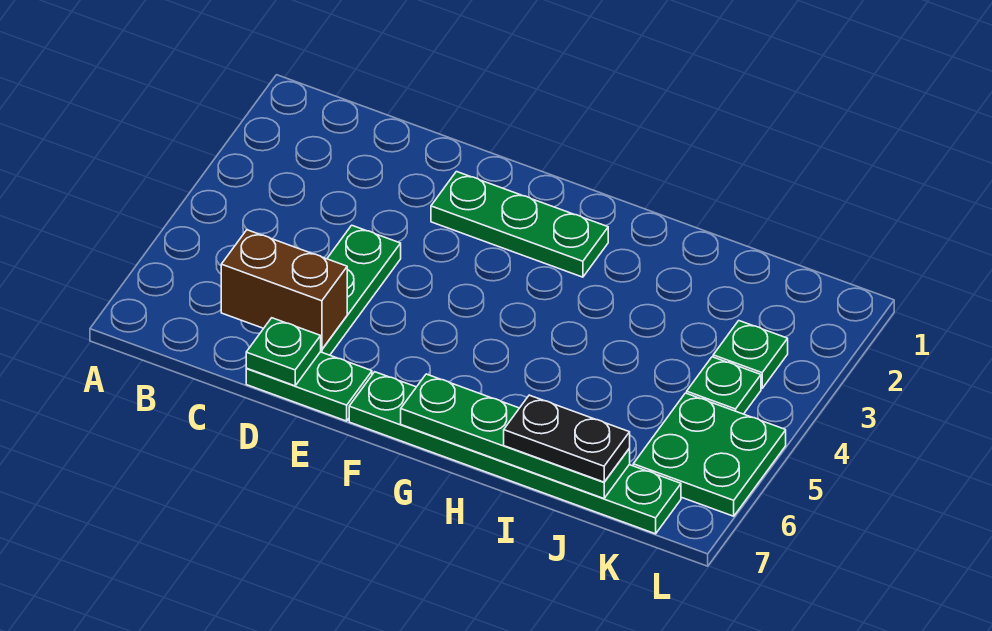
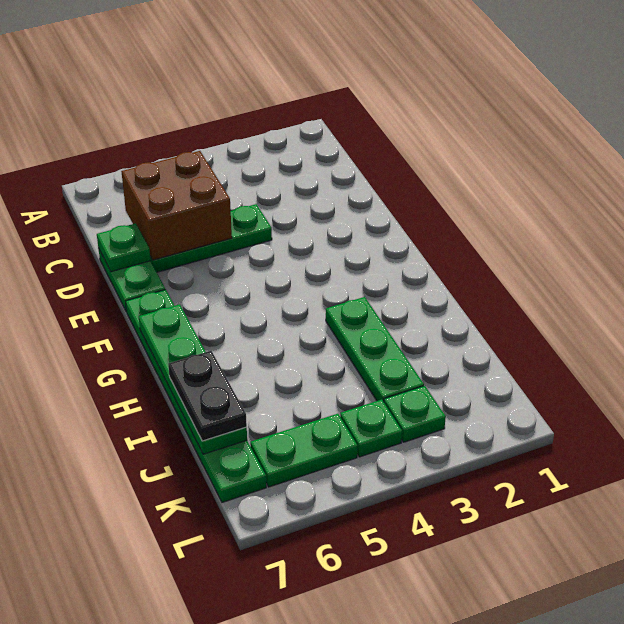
brown 1x2 brick [221,230,347,350] -> brown 2x2 brick [121,151,232,260]
green 1x3 plate [431,172,608,277] -> green 1x3 plate moved to [326,297,424,402]
green 2x2 plate [633,393,786,516] -> green 1x2 plate [250,414,357,487]

